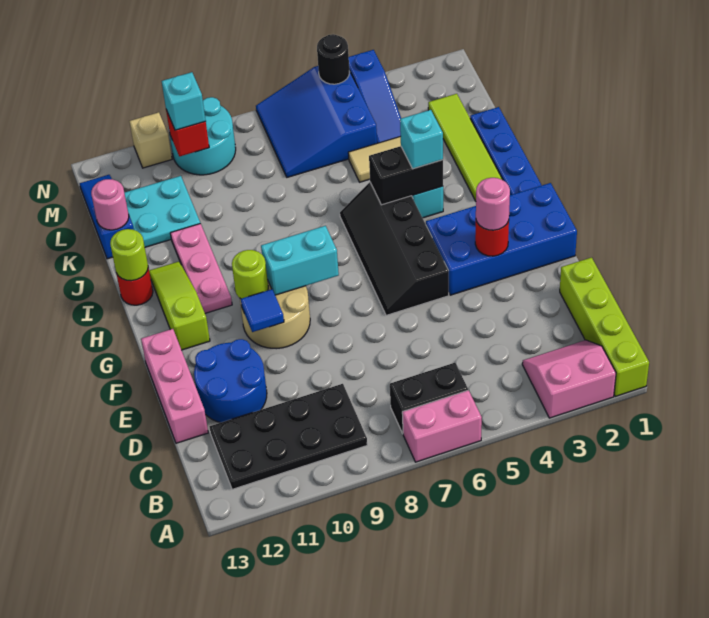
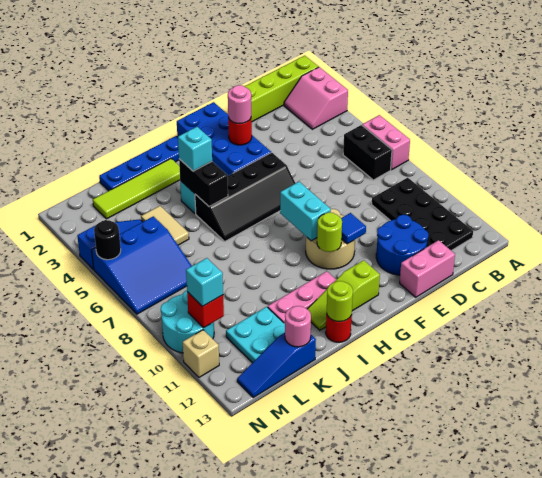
pink 1x3 brick [141,329,208,443] -> pink 1x2 brick [400,240,455,297]

